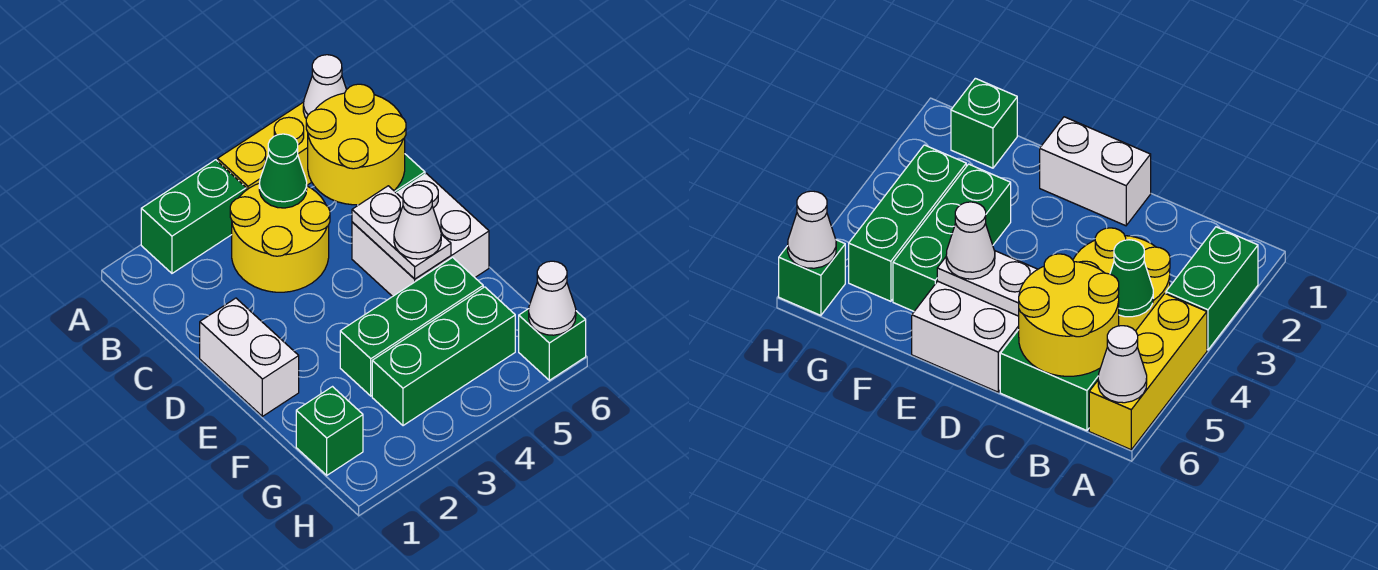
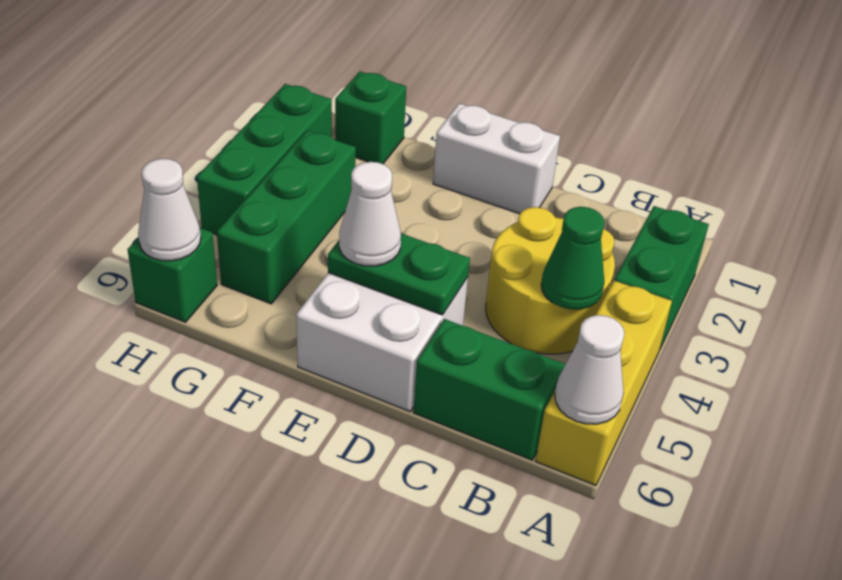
yellow 2x2 round brick [306,84,406,205] -> none
white 1x2 plate [352,186,451,279] -> green 1x2 plate [328,233,470,315]
green 1x3 brick [340,257,483,396] -> green 1x3 brick moved to [197,84,332,235]

